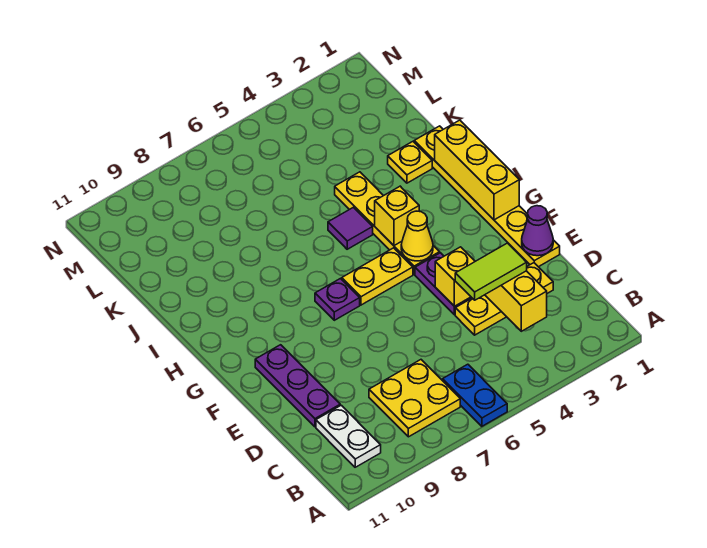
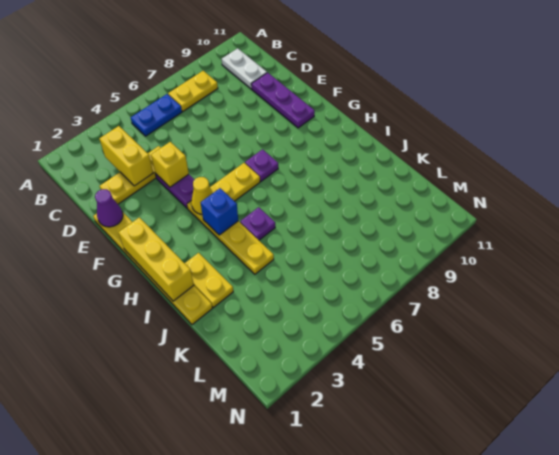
blue 1x2 plate [443,364,507,426] -> blue 1x2 plate turned to [131,94,182,136]
yellow 2x2 plate [369,360,460,437] -> yellow 1x2 plate [168,71,218,111]
lime 1x2 tile [455,243,527,300] -> none
yellow 1x1 brick [375,186,419,246] -> blue 1x1 brick [201,188,238,235]
purple 1x1 tile [328,207,373,249] -> purple 1x1 plate [240,207,275,240]
yellow 1x1 plate [388,142,432,183] -> yellow 1x2 plate [185,253,233,307]

